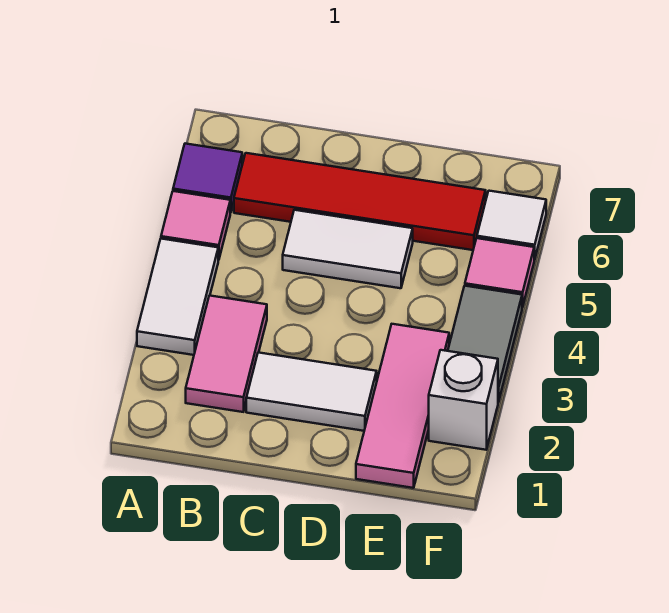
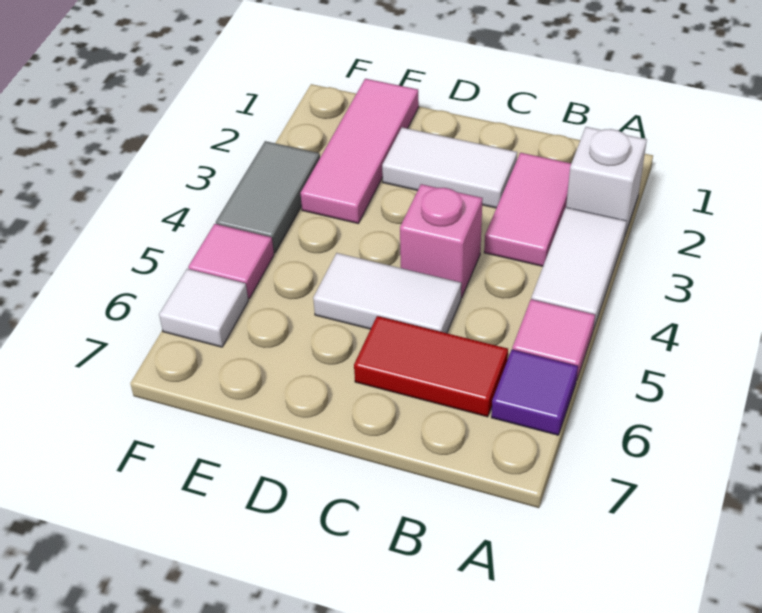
red 1x4 tile [234,153,486,250] -> red 1x2 tile [354,316,508,417]
none -> pink 1x1 brick [400,184,483,298]
white 1x1 brick [429,350,498,450] -> white 1x1 brick moved to [566,127,647,236]

